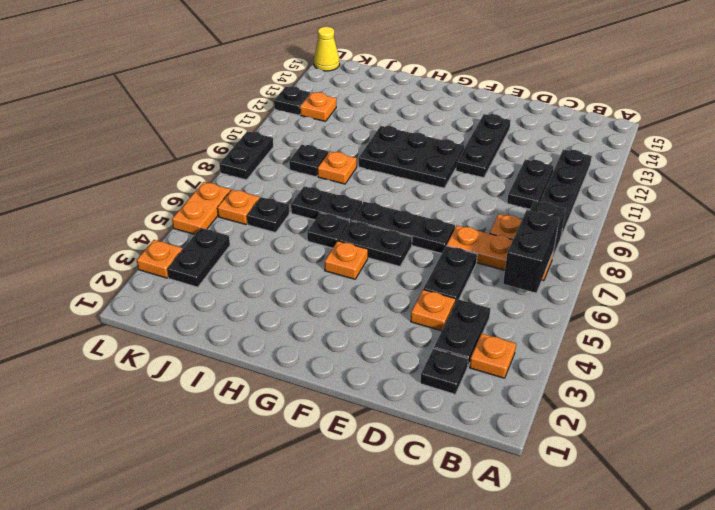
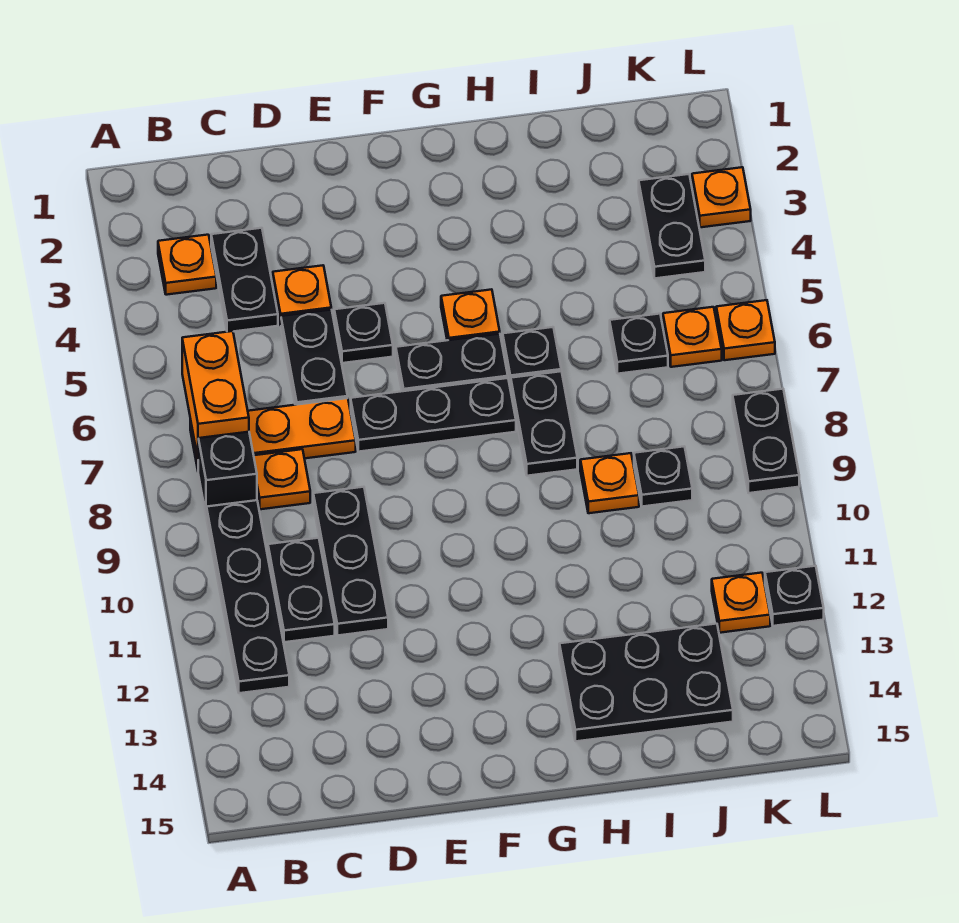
black 1x2 brick [503,210,559,293] -> orange 1x2 brick [182,331,249,457]
black 1x1 plate [420,348,468,394] -> black 1x1 plate moved to [334,303,393,363]
black 1x3 plate [456,114,511,178] -> black 1x3 plate moved to [313,487,388,635]
black 2x3 plate [359,126,464,188] -> black 2x3 plate moved to [559,624,733,741]
black 1x2 plate [291,186,362,222] -> black 1x2 plate turned to [511,371,577,476]
orange 1x2 plate [172,182,231,234] -> orange 1x1 plate [716,300,775,360]
yellow 1x1 cone [314,27,340,71] -> none

